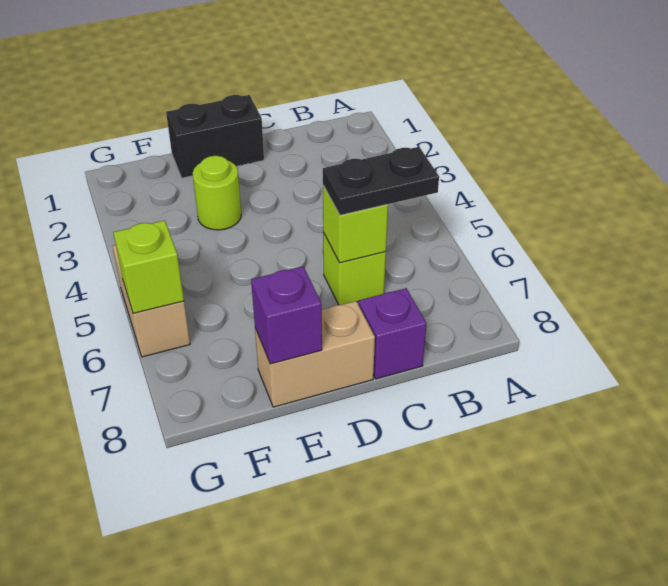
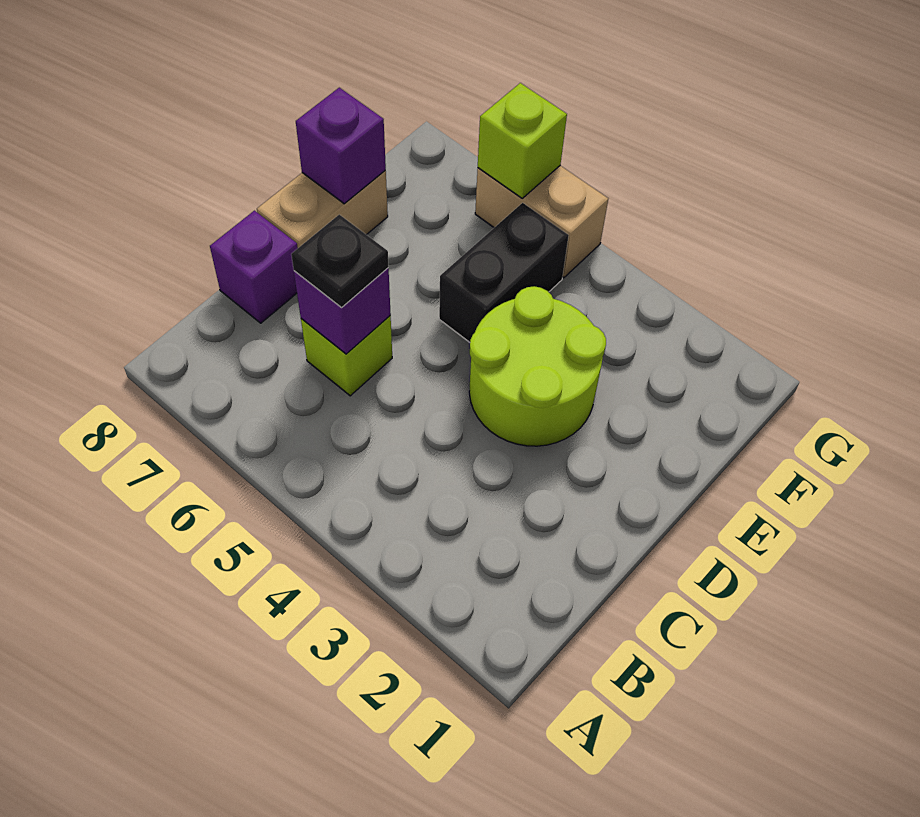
black 1x2 plate [323,147,439,215] -> black 1x1 plate [291,215,388,307]
lime 1x1 brick [323,186,388,263] -> purple 1x1 brick [294,268,391,354]
black 1x2 brick [166,95,264,178] -> black 1x2 brick moved to [439,203,569,342]
lime 1x1 round brick [193,156,241,230] -> lime 2x2 round brick [469,286,606,446]

